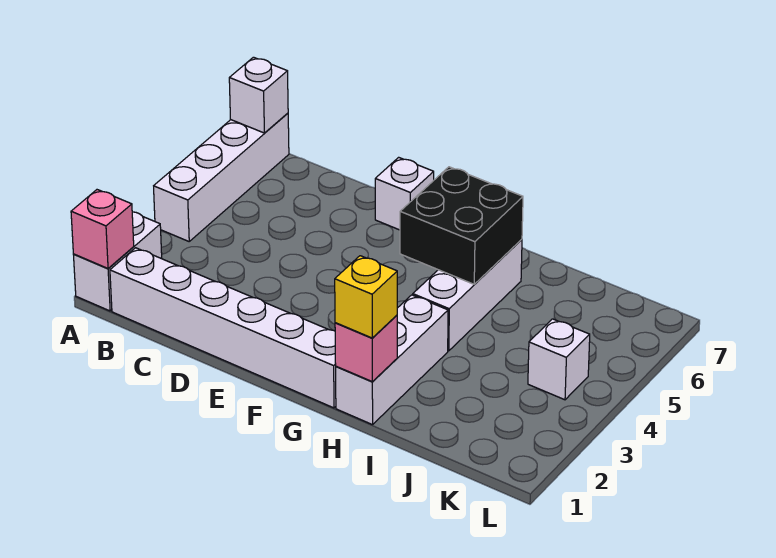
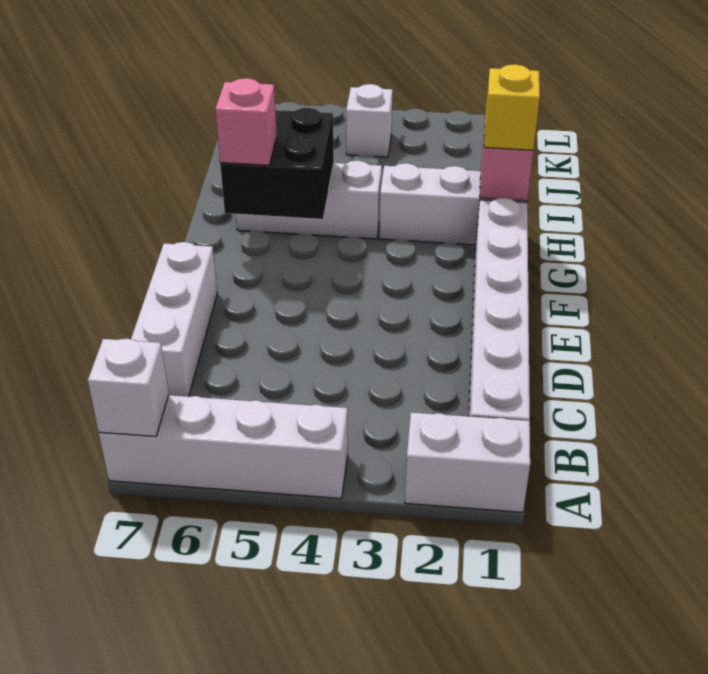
pink 1x1 brick [71,190,134,268] -> pink 1x1 brick moved to [215,78,277,165]
white 1x1 brick [375,157,434,230] -> white 1x3 brick [131,242,217,397]

